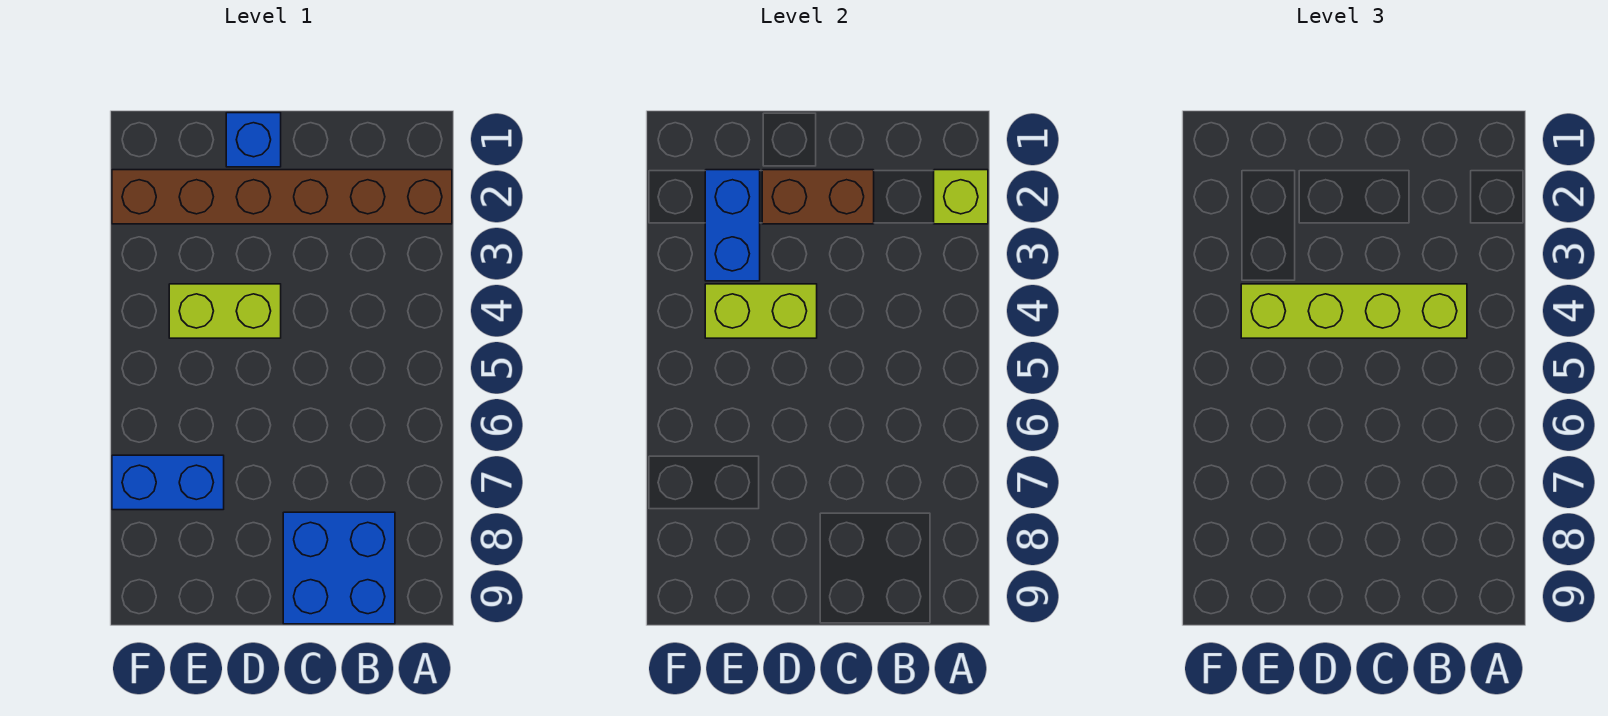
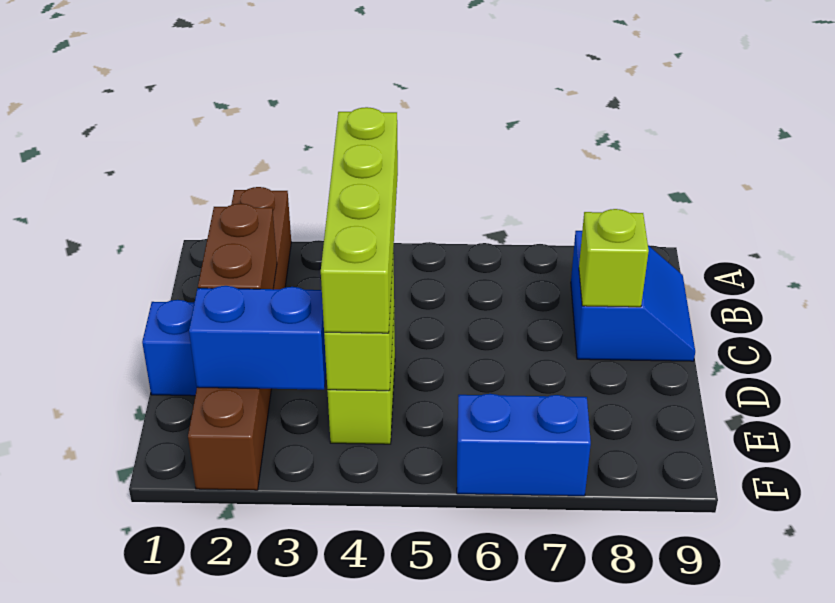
lime 1x1 brick [934,170,988,224] -> lime 1x1 brick moved to [579,209,649,307]
blue 2x2 brick [283,512,395,624] -> blue 2x2 slope [571,231,695,361]
blue 1x2 brick [112,455,224,510] -> blue 1x2 brick turned to [457,394,591,496]

